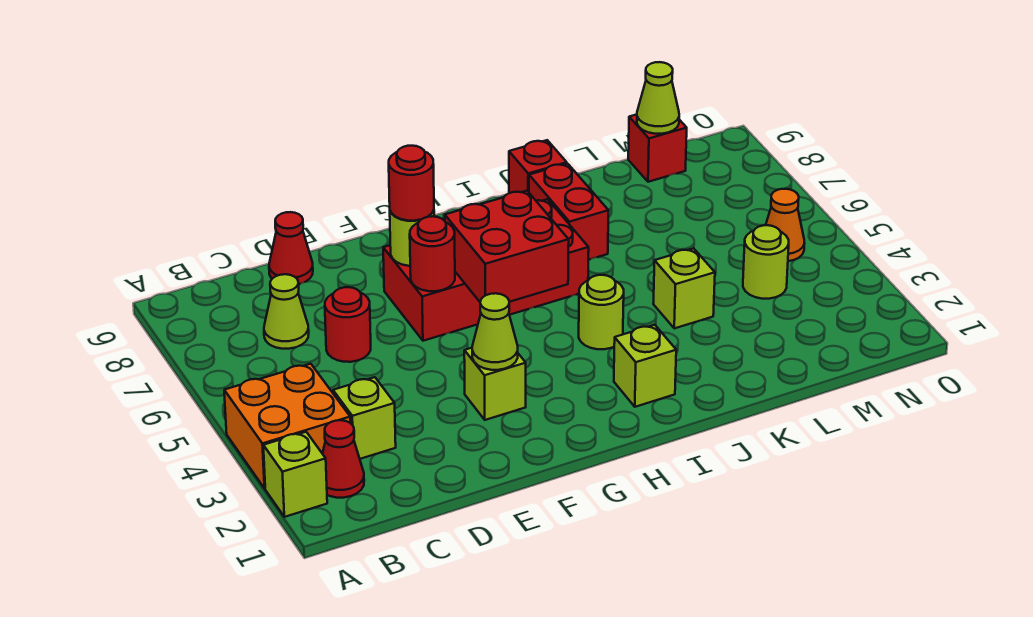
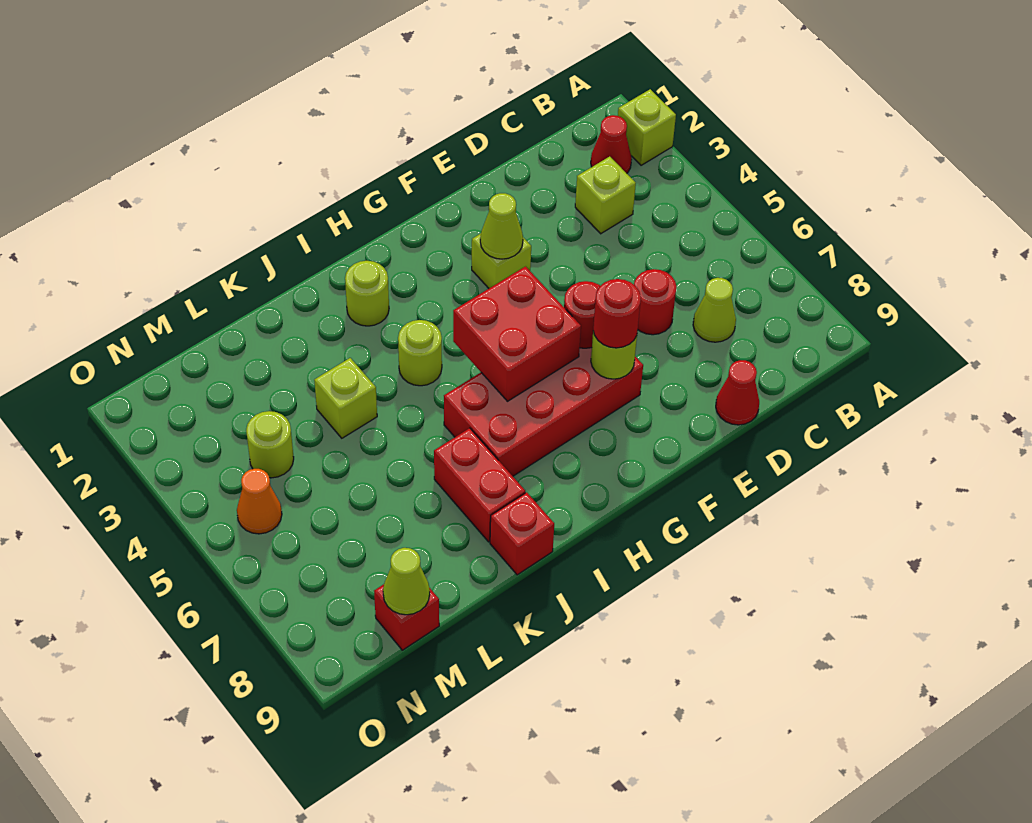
orange 2x2 brick [224,364,350,488] -> none
lime 1x1 brick [614,325,676,407] -> lime 1x1 round brick [345,261,389,326]

